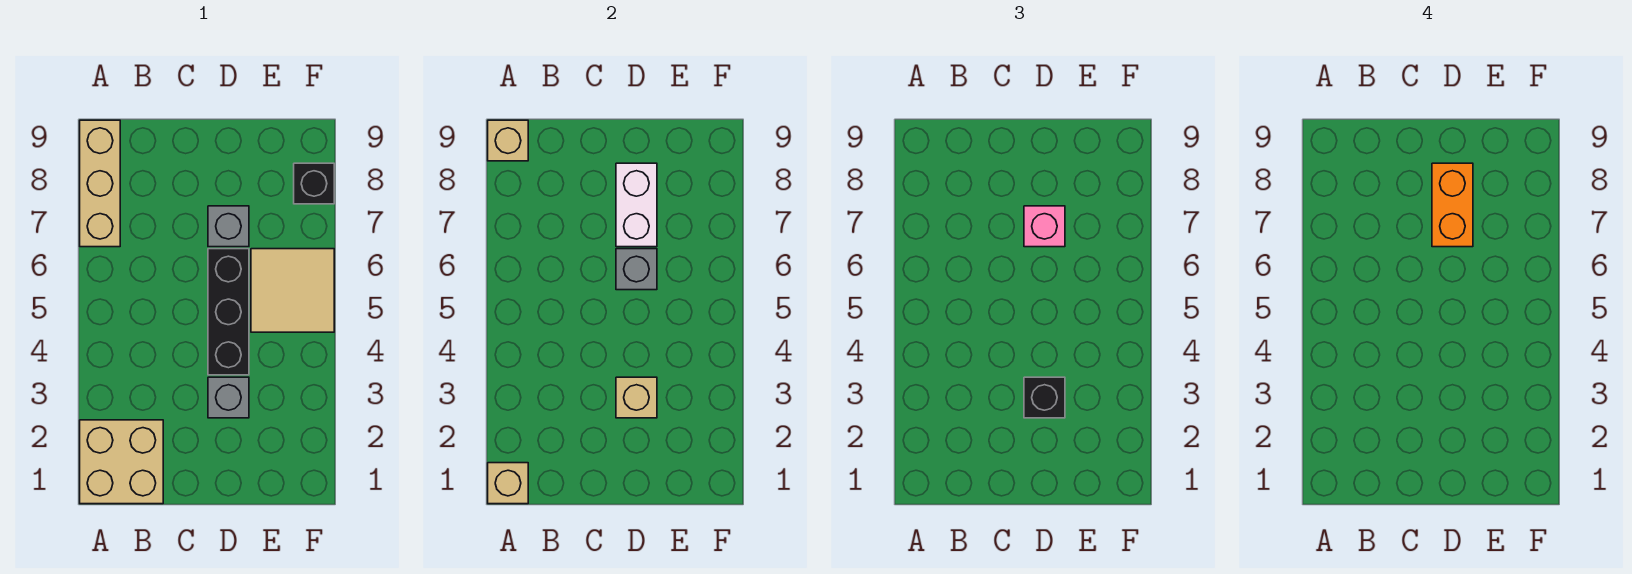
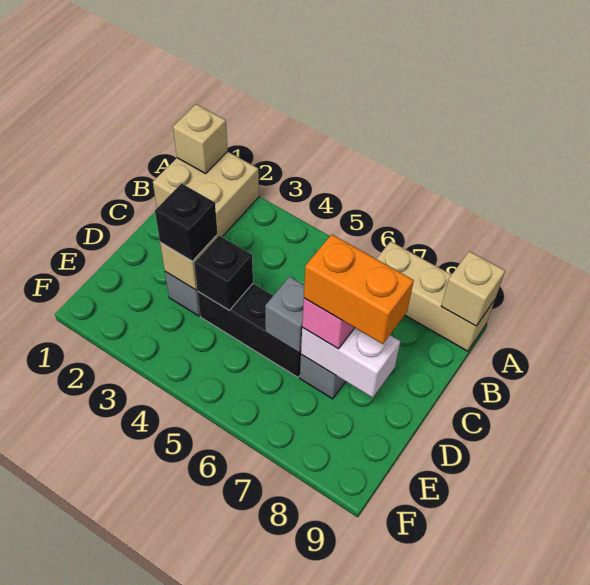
tan 2x2 tile [251,249,334,332] -> none
black 1x1 brick [294,163,334,204] -> black 1x1 brick moved to [194,236,253,310]

